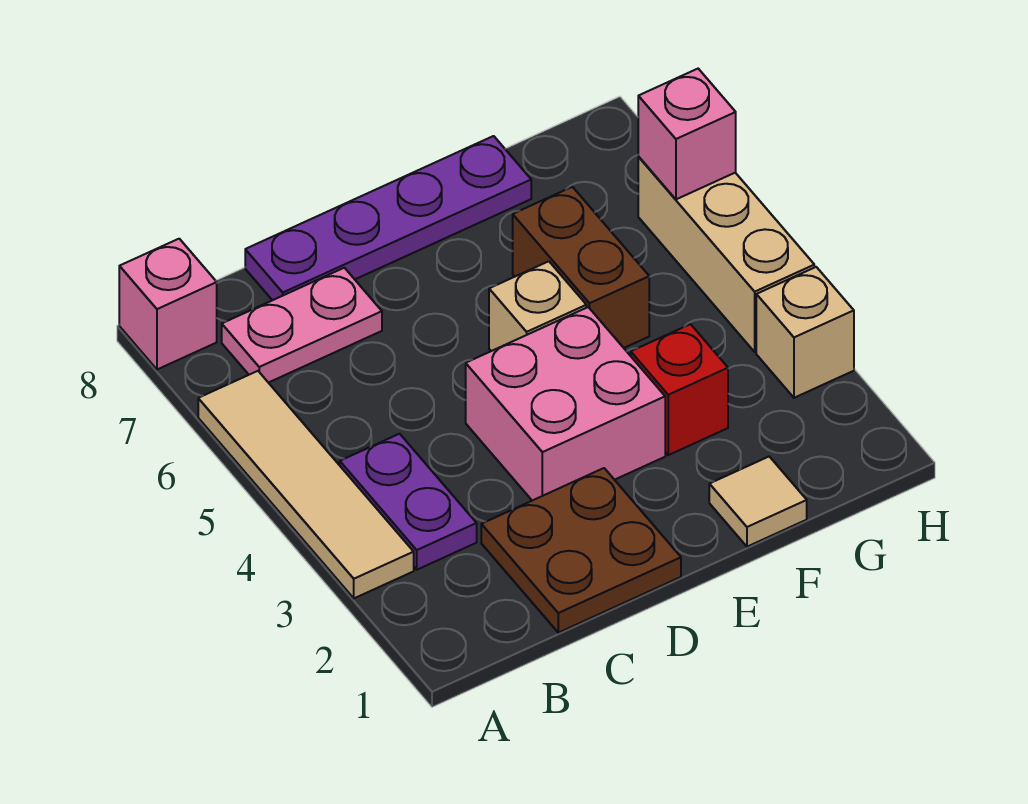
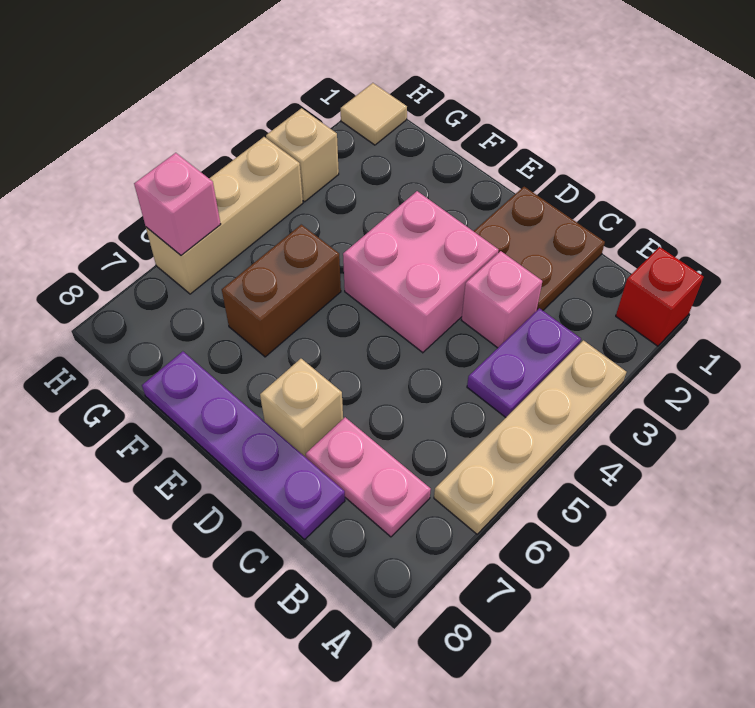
tan 1x4 tile [198,371,414,598] -> tan 1x4 plate [434,340,626,534]
pink 1x1 brick [119,239,217,370] -> pink 1x1 brick moved to [462,251,542,348]
tan 1x1 brick [489,261,586,351] -> tan 1x1 brick moved to [260,359,343,457]
tan 1x1 tile [709,457,807,547] -> tan 1x1 tile moved to [341,83,407,145]
red 1x1 brick [631,324,728,455] -> red 1x1 brick moved to [616,247,704,346]

